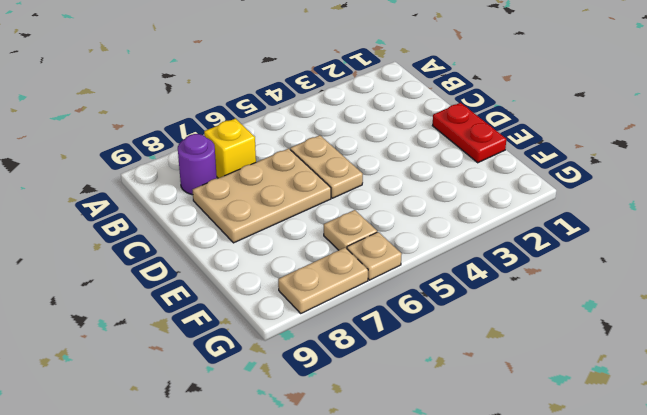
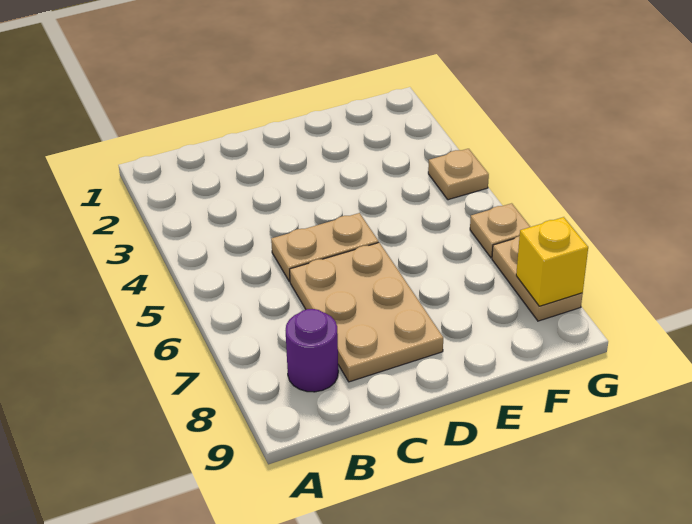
yellow 1x1 brick [204,118,256,178] -> yellow 1x1 brick moved to [516,217,588,306]
red 1x2 plate [432,103,506,163] -> none
tan 1x1 plate [324,210,377,250] -> tan 1x1 plate moved to [428,149,489,200]

